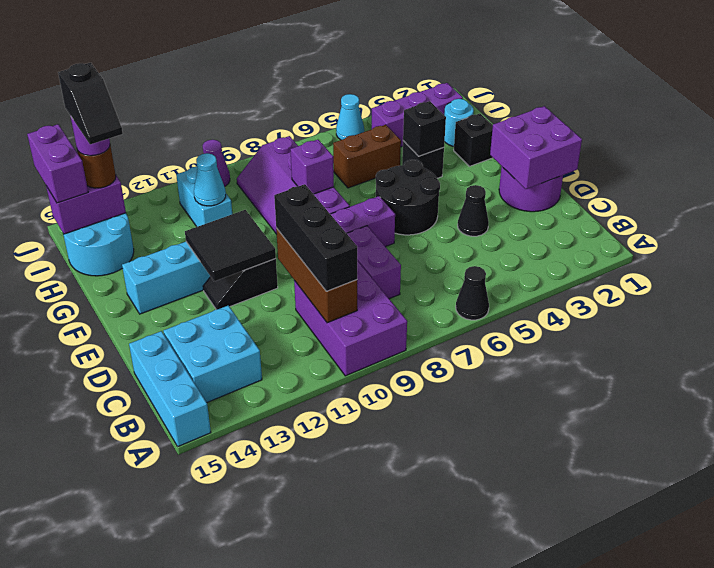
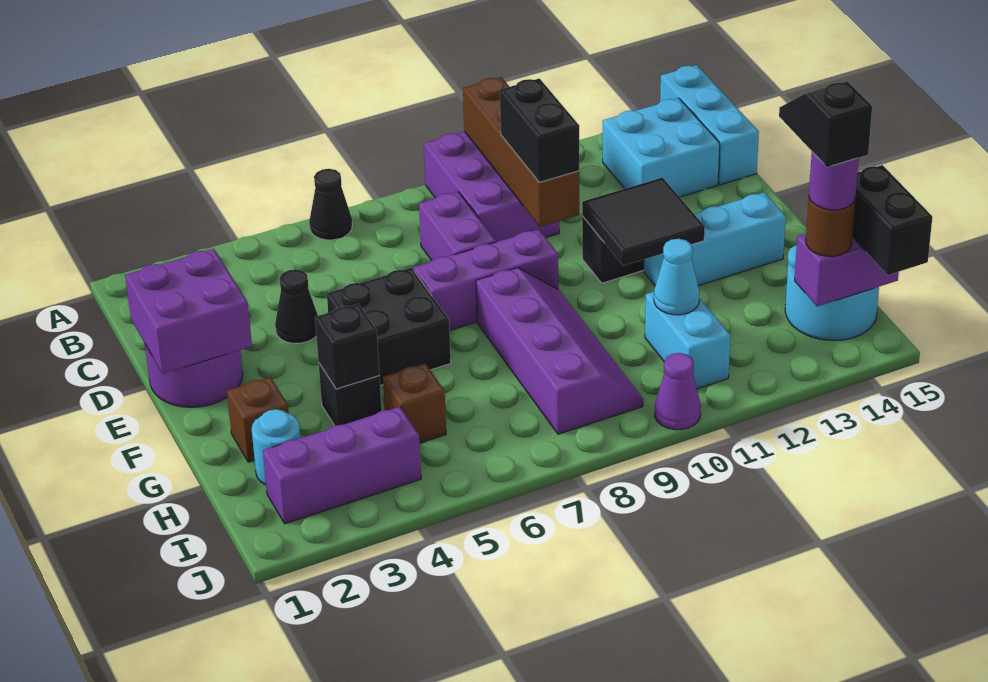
brown 1x3 brick [276,228,357,323] -> brown 1x4 brick [463,77,579,227]
black 1x3 brick [274,184,357,291] -> black 1x2 brick [500,78,579,182]
black 2x2 round brick [376,160,440,235] -> black 2x2 brick [327,268,451,386]
black 1x1 brick [454,114,493,166] -> brown 1x1 brick [227,377,289,462]
purple 1x1 brick [290,140,334,194] -> none
brown 1x2 brick [333,125,401,188] -> brown 1x1 brick [383,363,446,443]
purple 1x2 brick [27,124,88,203] -> black 1x2 brick [852,165,932,275]
cyan 1x1 cone [336,94,364,140] -> none

